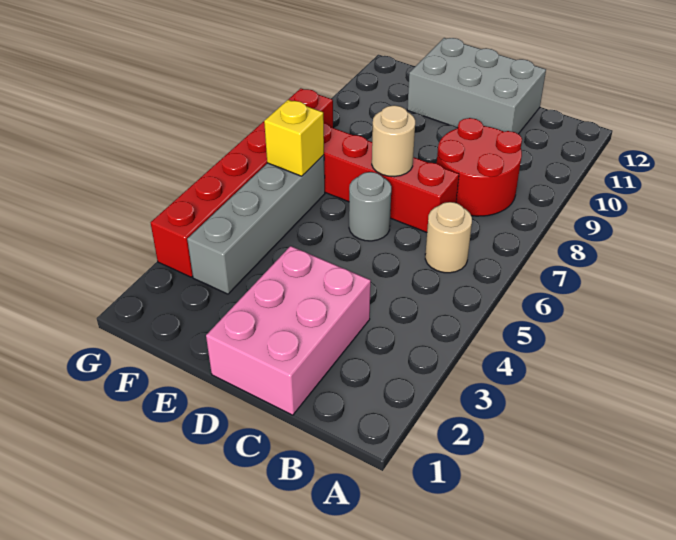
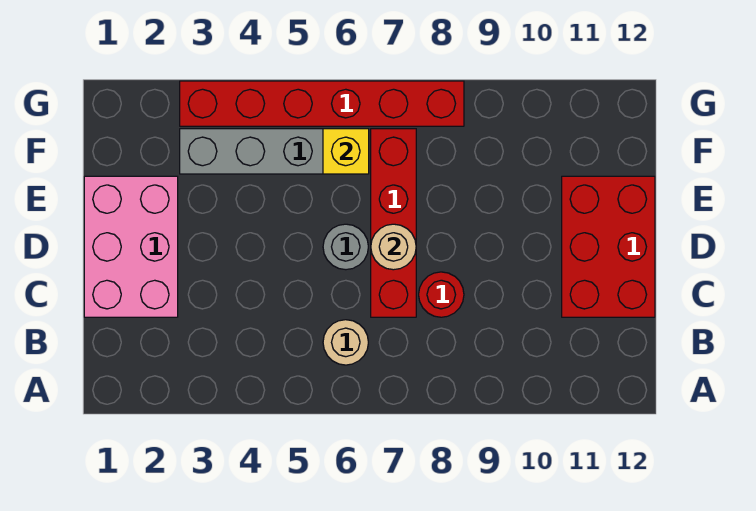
red 2x2 round brick [437,118,522,216] -> red 1x1 round brick [419,272,464,317]
pink 2x3 brick [206,246,371,415] -> pink 2x3 brick turned to [84,176,178,317]
grey 2x3 brick [407,38,546,134] -> red 2x3 brick [562,176,655,317]

